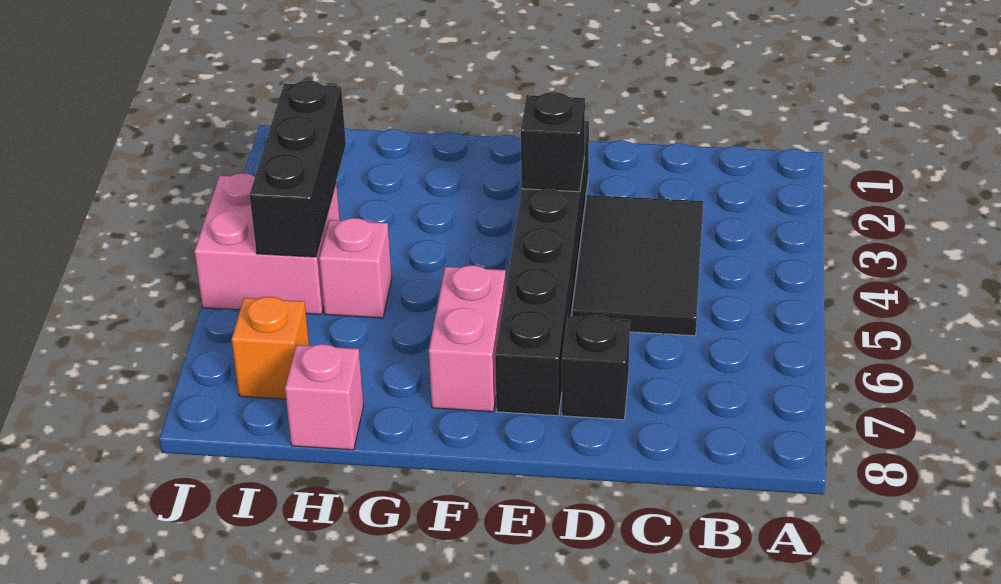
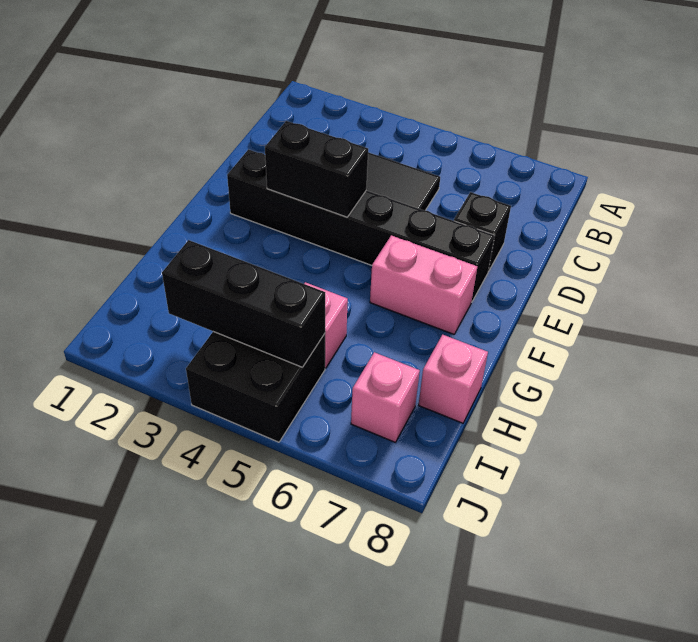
black 1x1 brick [521,92,585,192] -> black 1x2 brick [265,121,368,217]
pink 2x2 brick [194,173,340,314] -> black 2x2 brick [186,332,325,442]
orange 1x1 brick [231,297,309,399] -> pink 1x1 brick [351,352,420,442]

